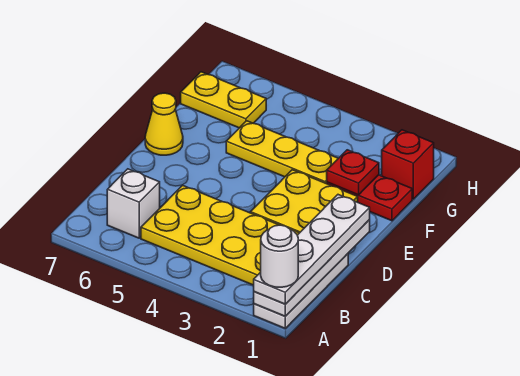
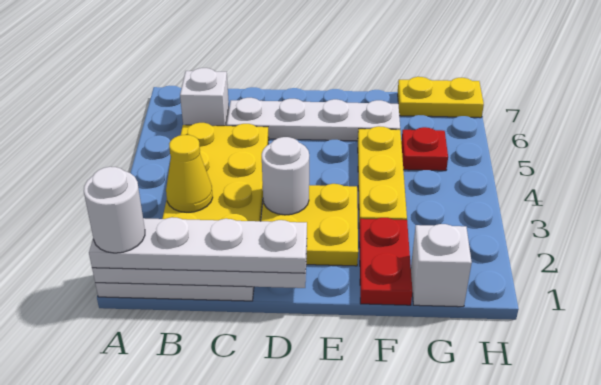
none -> white 1x4 plate [227,98,400,141]
none -> white 1x1 round brick [262,137,309,215]
yellow 1x1 cone [145,93,183,155] -> yellow 1x1 cone moved to [166,135,213,212]
red 1x1 plate [327,150,379,195] -> red 1x1 plate moved to [401,127,448,171]
red 1x1 brick [382,130,434,199] -> white 1x1 brick [411,224,472,307]
yellow 1x2 plate [181,72,266,128] -> yellow 1x2 plate turned to [398,77,484,118]

